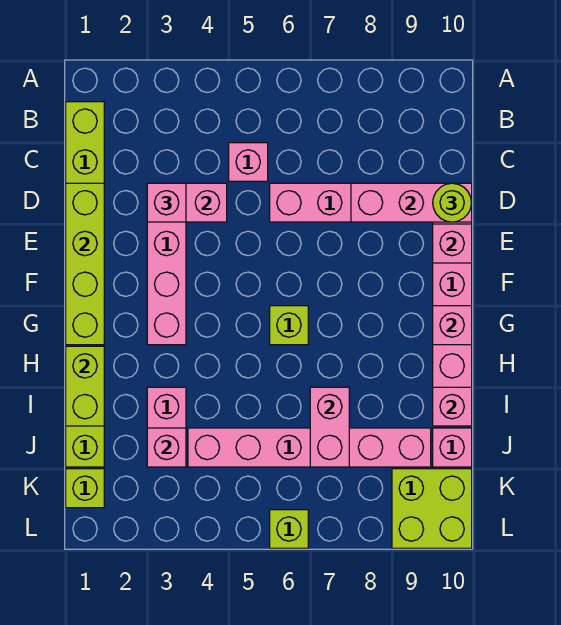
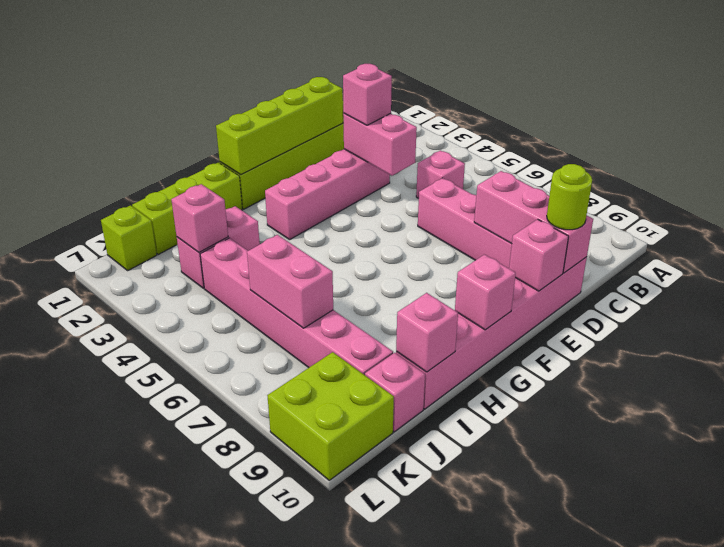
lime 1x1 brick [270,306,308,345] -> none
lime 1x2 brick [66,346,104,426] -> none
pink 1x2 brick [310,387,349,467] -> pink 1x2 brick turned to [247,235,333,328]
lime 1x1 brick [270,510,308,548] -> none

